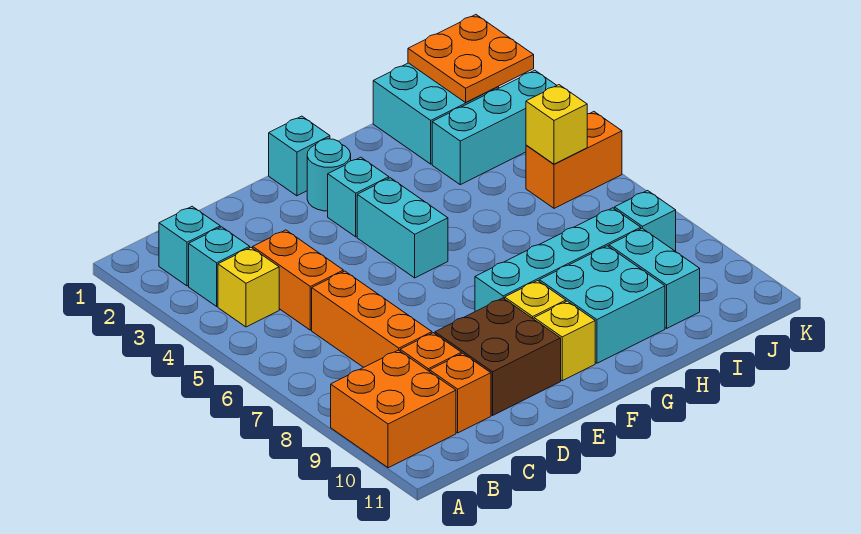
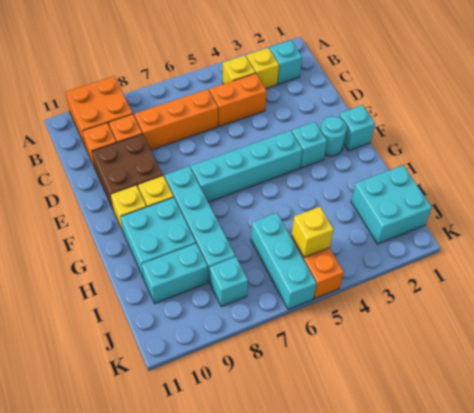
cyan 1x1 brick [189,227,250,306] -> yellow 1x1 brick [246,48,279,89]
cyan 1x2 brick [357,178,448,278] -> cyan 1x4 brick [191,130,302,202]
cyan 1x3 brick [432,70,557,185] -> cyan 1x3 brick moved to [251,213,317,309]
orange 2x2 plate [408,15,534,102] -> none

